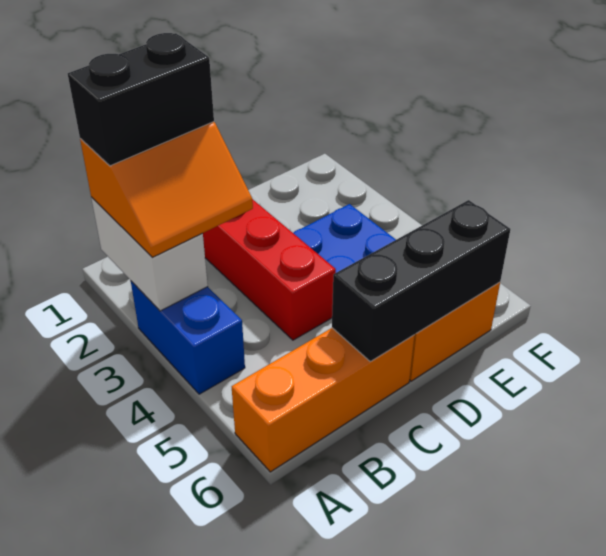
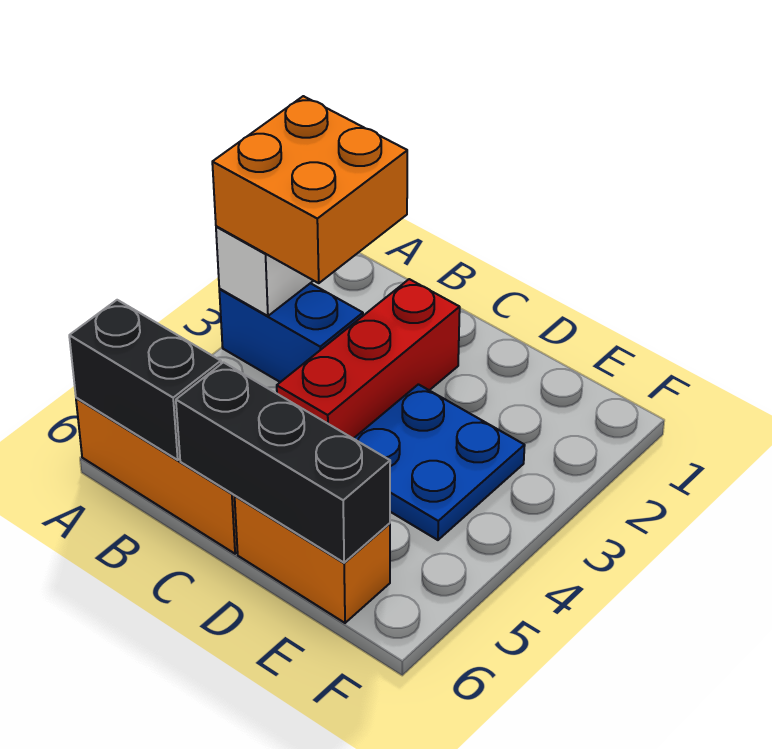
orange 2x2 slope [80,122,253,257] -> orange 2x2 brick [212,96,407,283]
black 1x2 brick [68,33,214,166] -> black 1x2 brick moved to [69,300,221,460]
blue 1x2 brick [131,281,245,394] -> blue 1x2 brick turned to [219,283,363,382]

